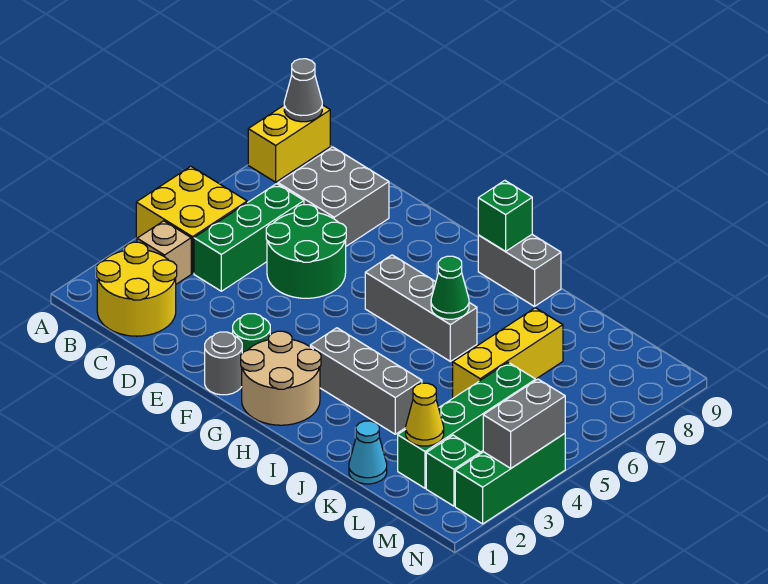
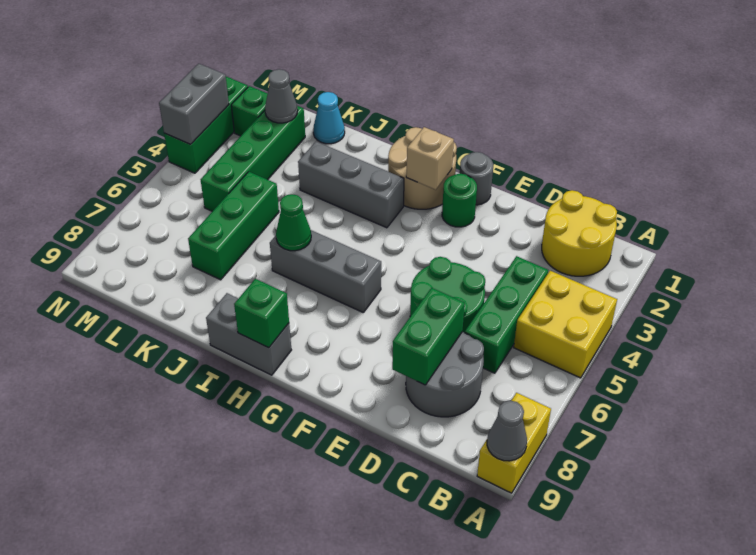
tan 1x1 brick [137,221,191,284] -> tan 1x1 brick moved to [406,127,454,190]
grey 2x2 brick [278,147,389,246] -> grey 2x2 round brick [406,332,484,417]
none -> green 1x2 brick [392,288,465,385]
yellow 1x3 brick [453,308,563,398] -> green 1x3 brick [188,172,279,280]
yellow 1x1 cone [406,383,444,446] -> grey 1x1 cone [265,69,298,123]

